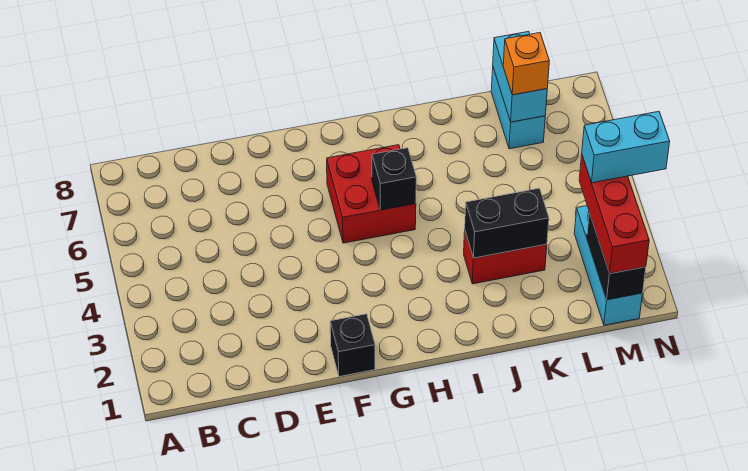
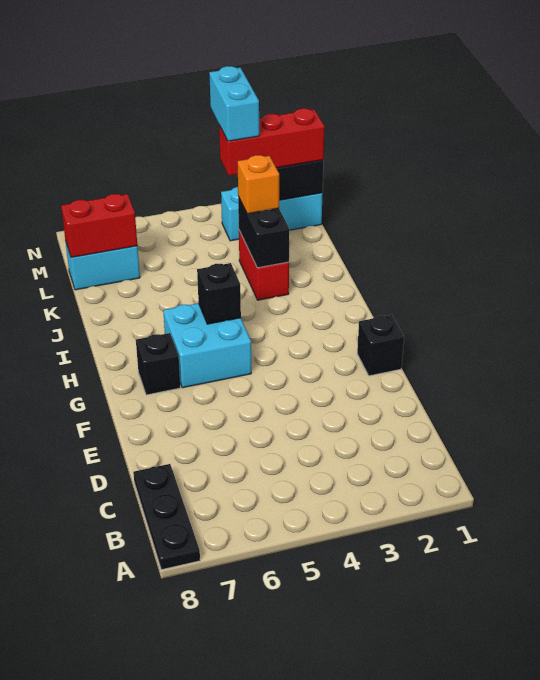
none -> black 1x3 plate [133,464,200,570]
red 2x2 brick [327,145,416,243] -> cyan 2x2 brick [163,303,251,388]
none -> black 1x1 brick [136,333,180,395]
cyan 1x2 brick [493,32,547,122] -> red 1x2 brick [61,194,137,257]
orange 1x1 brick [503,33,549,95] -> orange 1x1 brick moved to [238,155,279,214]

